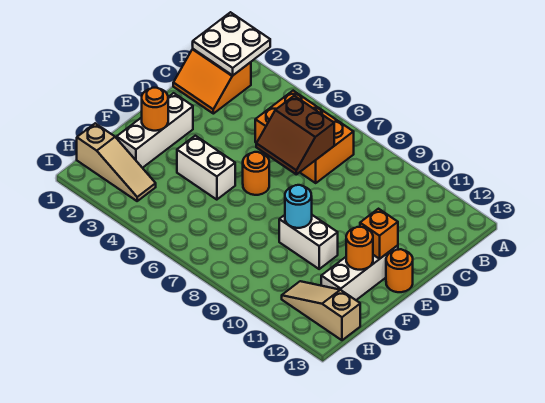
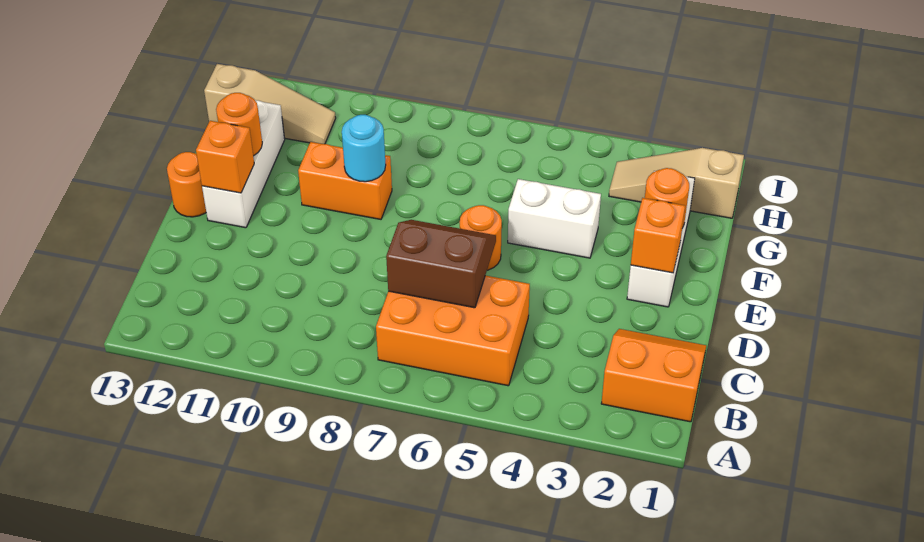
white 2x2 plate [193,12,270,75] -> none
none -> orange 1x1 brick [631,198,685,273]
white 1x2 brick [279,215,338,269] -> orange 1x2 brick [298,142,392,219]

